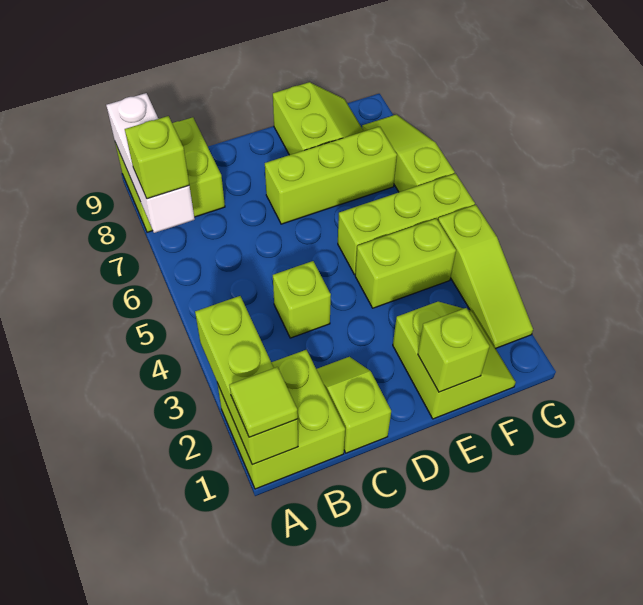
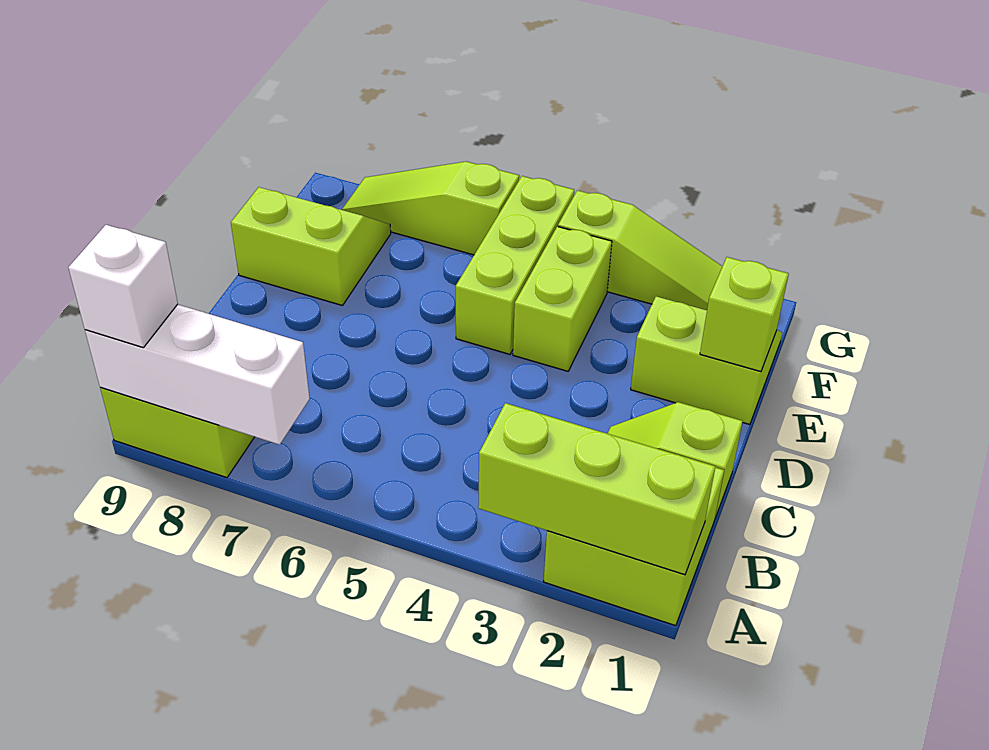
lime 1x1 tile [230,367,298,437] -> none
lime 1x1 brick [125,116,189,199] -> none
none -> white 1x1 brick [68,225,178,347]
lime 1x1 brick [273,261,331,338] -> none
lime 1x3 brick [265,127,397,224] -> none

